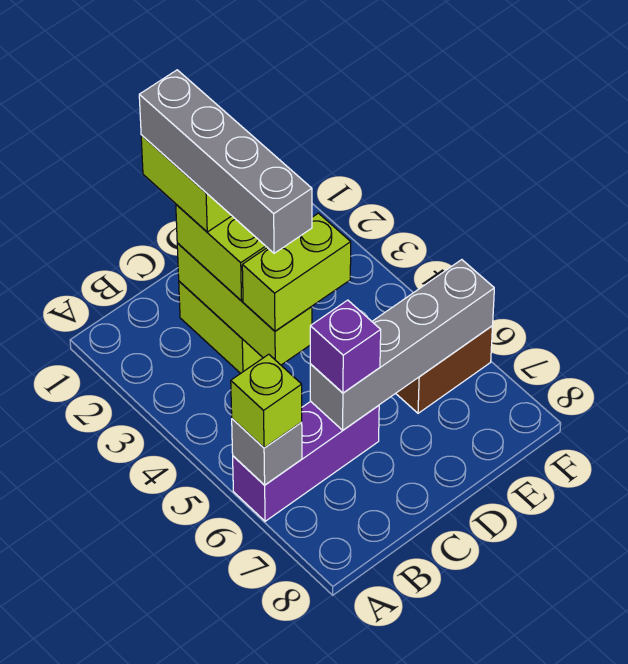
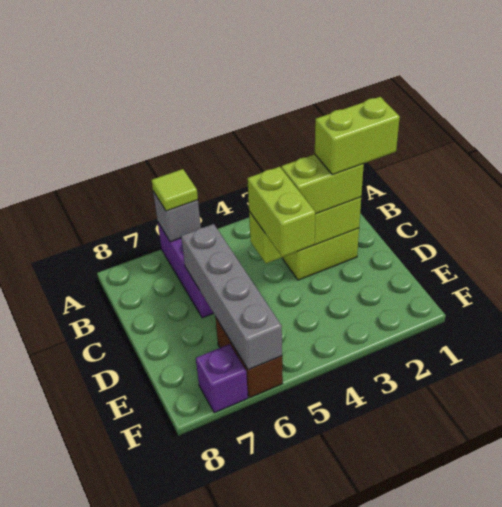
lime 1x1 brick [231,354,302,448] -> lime 1x1 tile [151,169,198,211]
grey 1x4 brick [139,70,312,253] -> none
purple 1x1 brick [310,300,381,393] -> purple 1x1 brick moved to [196,344,248,413]

